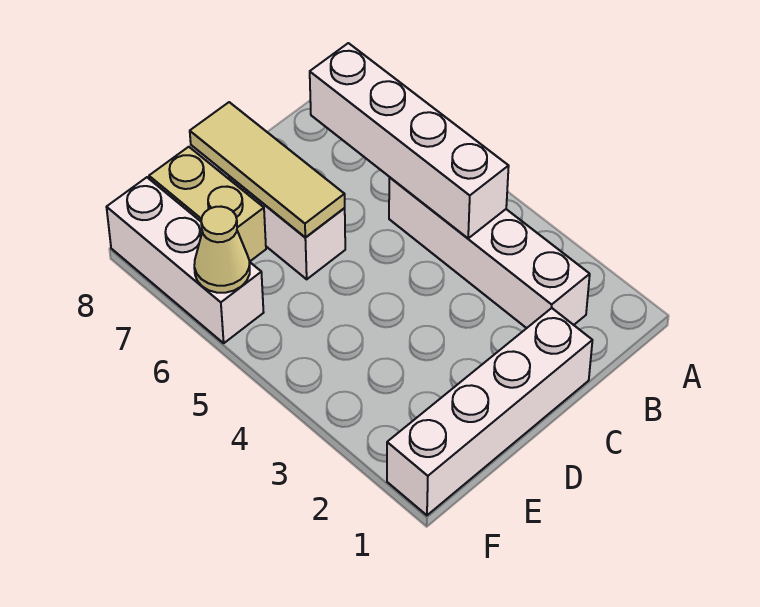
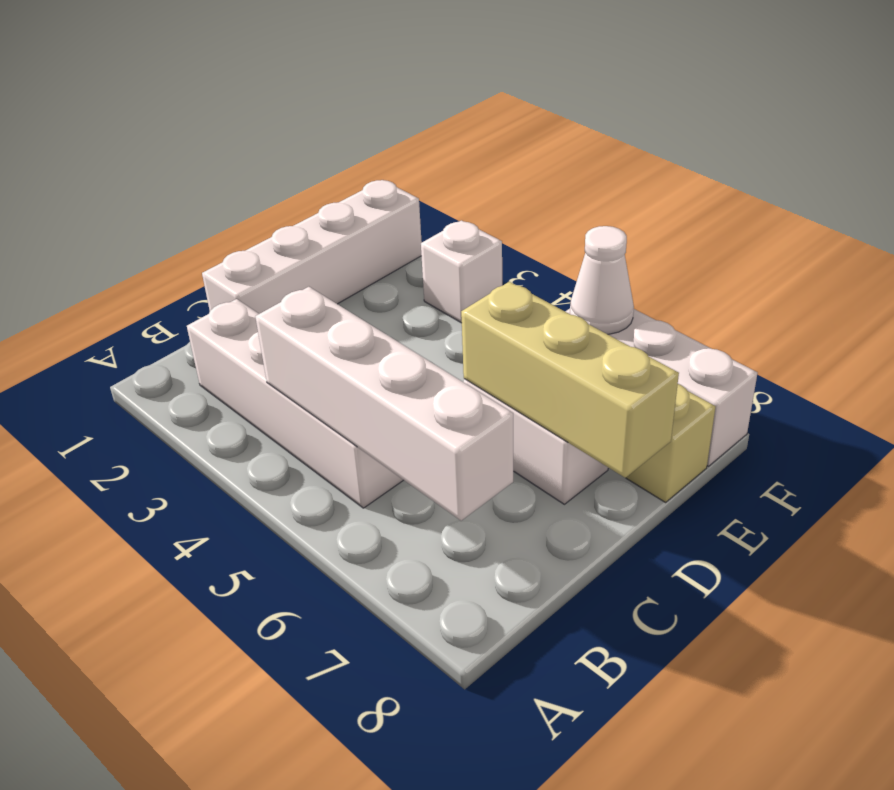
tan 1x3 tile [190,102,345,237] -> tan 1x3 brick [461,282,679,478]
none -> white 1x1 brick [421,220,502,323]
tan 1x1 cone [194,207,250,293] -> white 1x1 cone [570,226,634,334]

